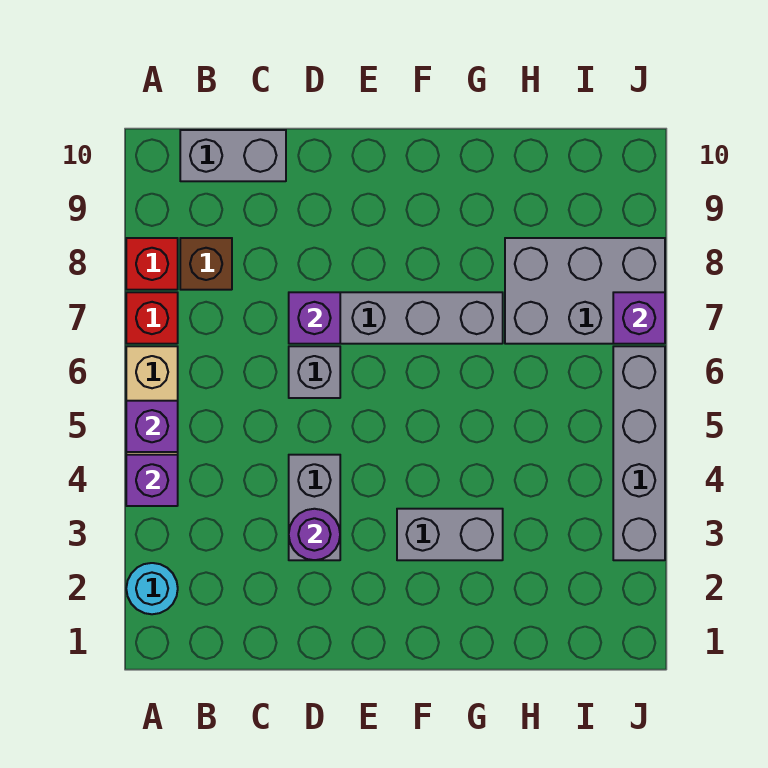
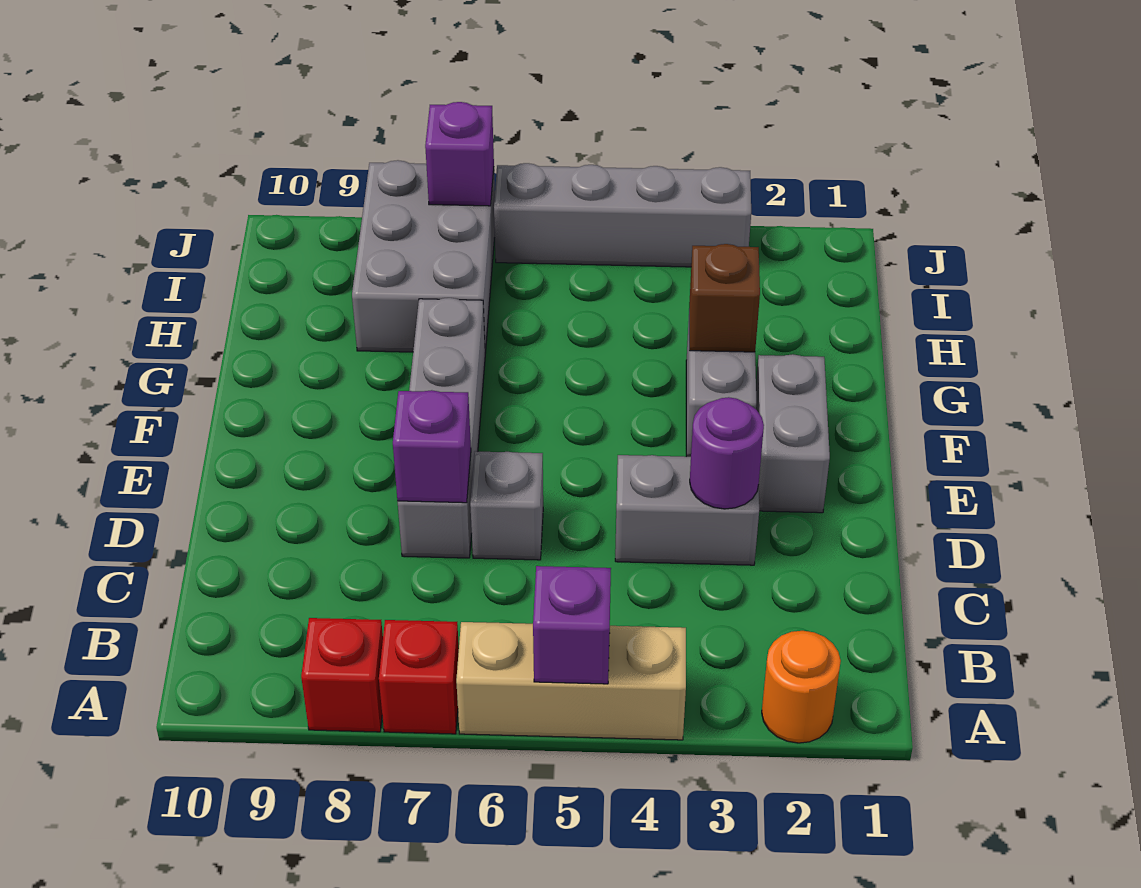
cyan 1x1 round brick [126,563,178,614] -> orange 1x1 round brick [762,631,841,743]
purple 1x1 brick [126,455,178,506] -> none
brown 1x1 brick [180,238,232,290] -> brown 1x1 brick moved to [689,244,760,352]
grey 1x2 brick [180,130,286,181] -> grey 1x2 brick moved to [756,354,830,513]

